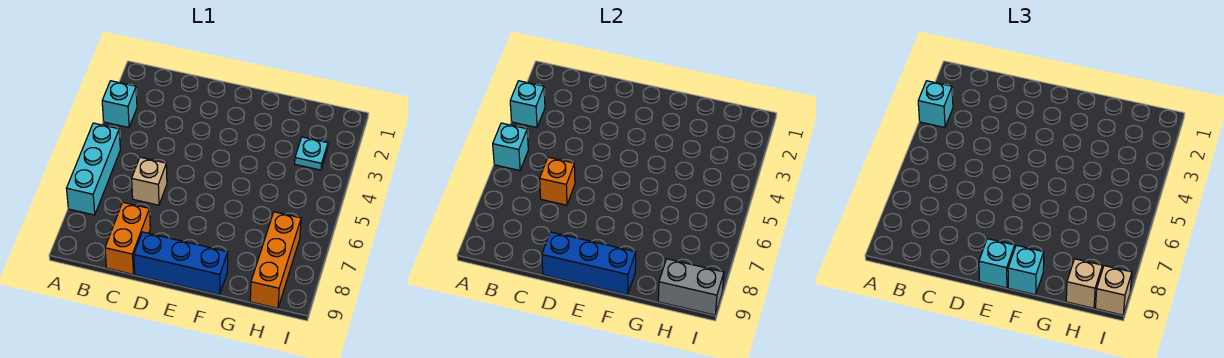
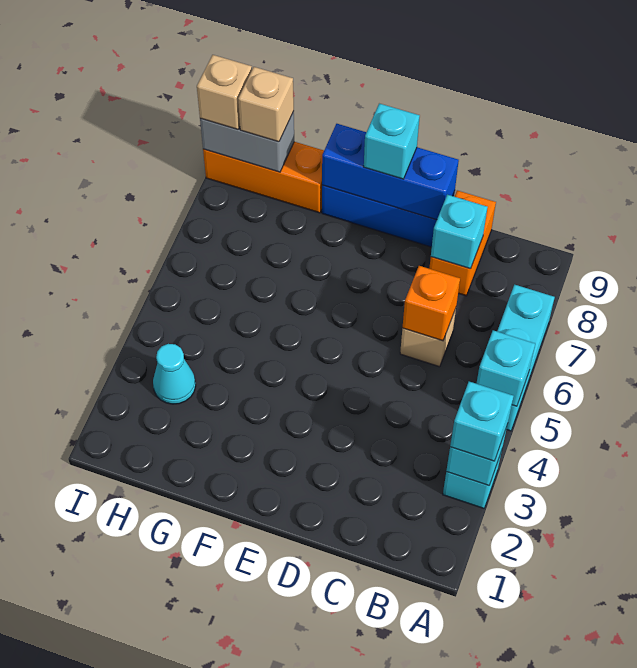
cyan 1x1 brick [1008,245,1044,295] -> cyan 1x1 brick moved to [431,195,488,269]
cyan 1x1 plate [295,137,328,170] -> cyan 1x1 cone [153,344,196,404]
orange 1x3 brick [250,212,301,308] -> orange 1x3 brick turned to [203,142,324,213]

